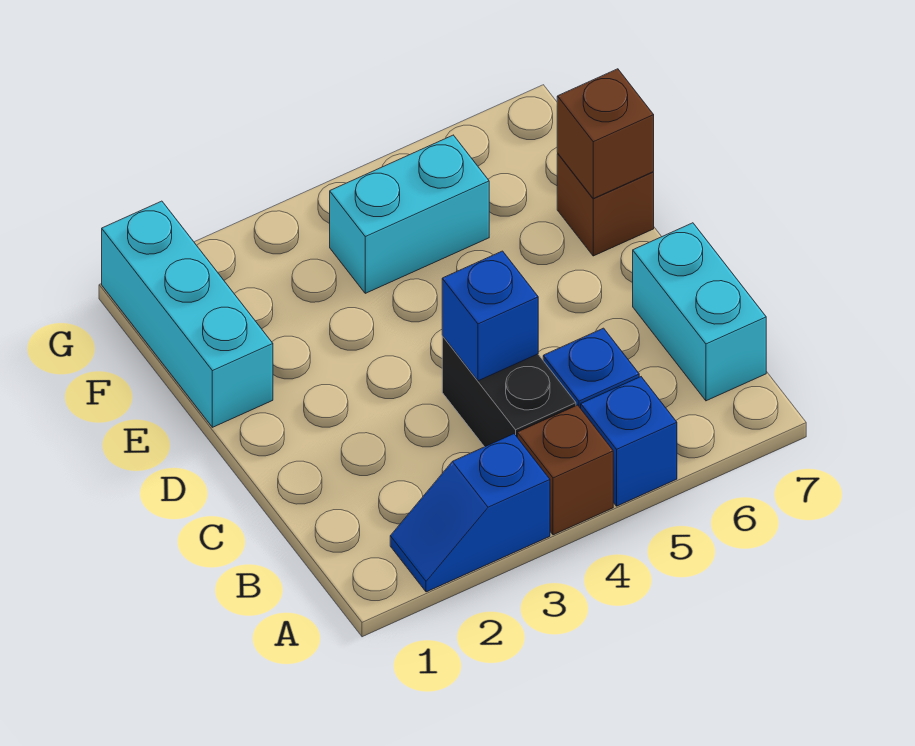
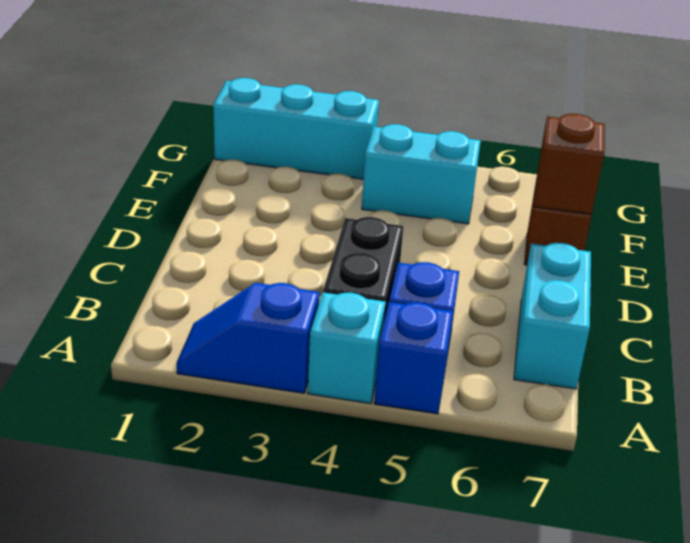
brown 1x1 brick [517,405,613,535] -> cyan 1x1 brick [308,293,386,404]
blue 1x1 brick [442,251,538,381] -> none
cyan 1x3 brick [102,201,273,427] -> cyan 1x3 brick turned to [213,78,379,179]

